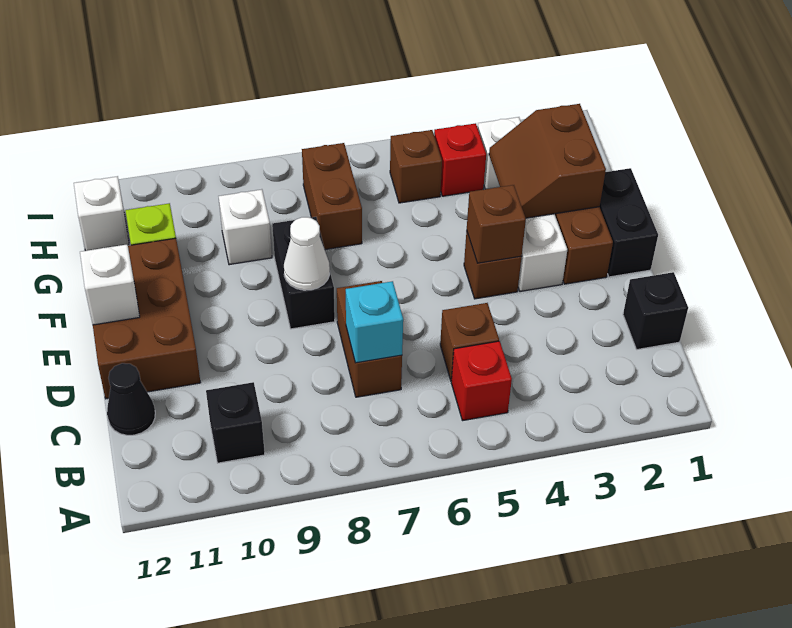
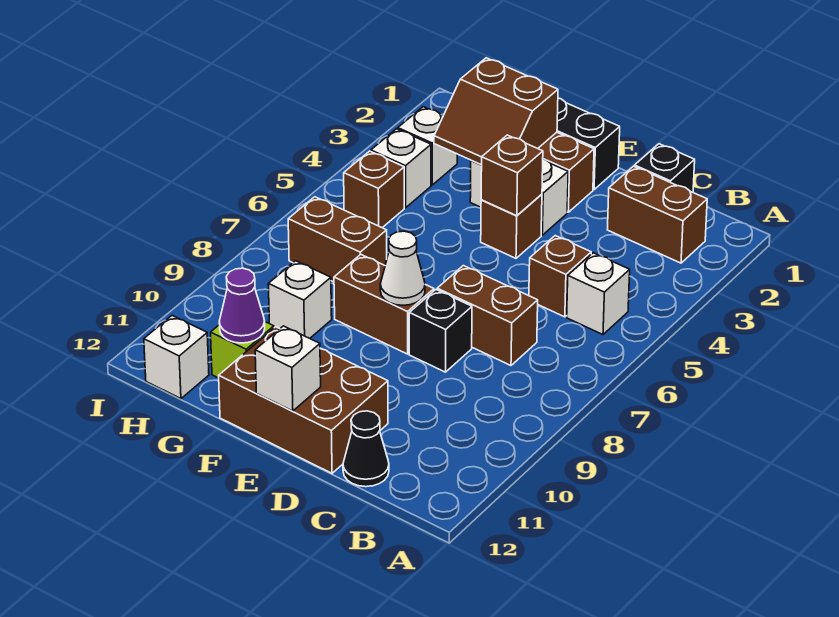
none -> brown 1x2 brick [607,166,707,263]
red 1x1 brick [451,341,512,421] -> white 1x1 brick [567,253,630,335]
black 1x1 brick [206,382,265,463] -> black 1x1 brick moved to [409,290,472,372]
cyan 1x1 brick [346,281,403,363] -> none
black 1x2 brick [272,217,335,329] -> brown 1x2 brick [334,254,434,354]
none -> purple 1x1 cone [219,268,265,343]
red 1x1 brick [434,123,486,196] -> white 1x1 brick [371,129,431,208]

